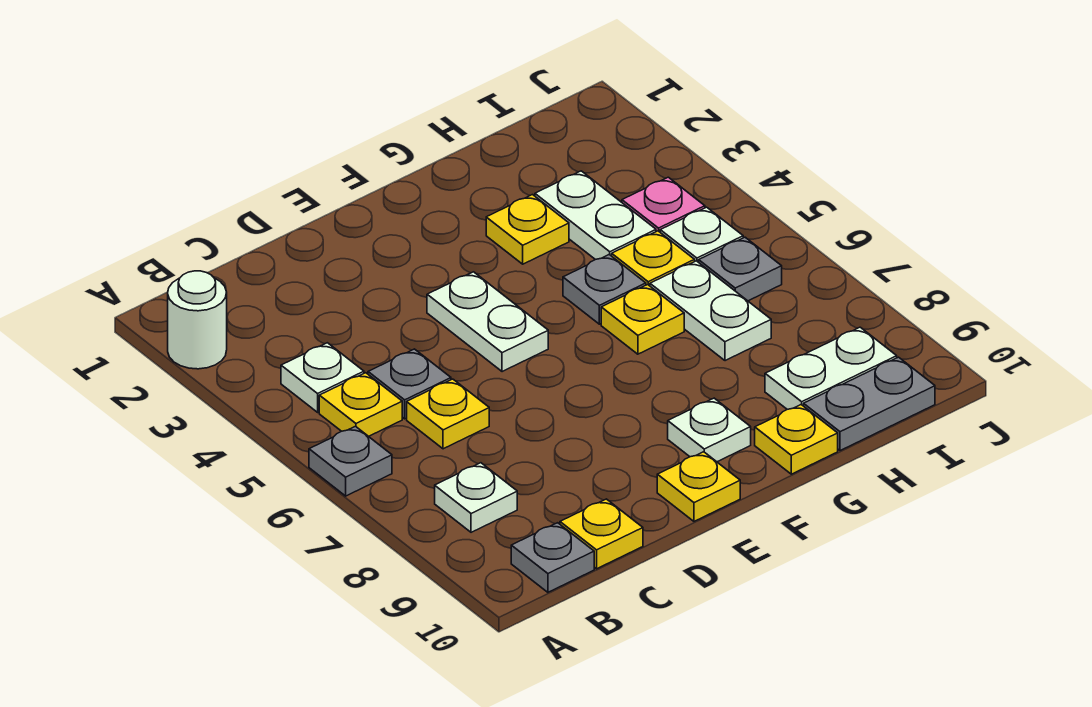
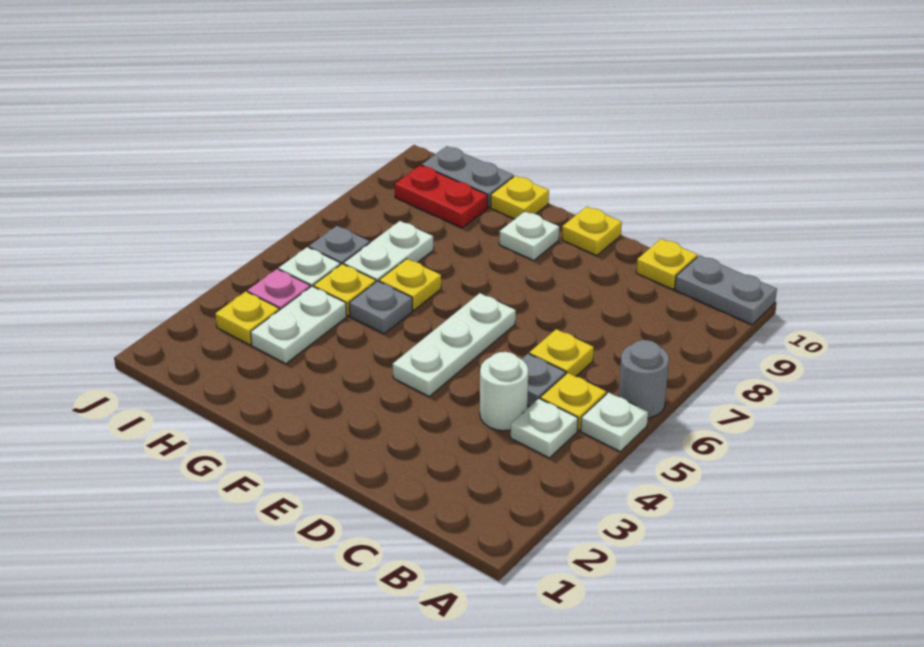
white 1x1 round brick [168,271,227,369] -> white 1x1 round brick moved to [480,352,528,431]
grey 1x1 plate [309,426,392,496] -> grey 1x1 round brick [619,340,669,418]
white 1x1 plate [435,463,517,532] -> white 1x1 plate moved to [581,392,648,451]
grey 1x1 plate [511,523,594,592] -> grey 1x2 plate [675,255,777,325]
white 1x2 plate [427,272,548,372] -> white 1x3 plate [393,293,516,396]
yellow 1x1 plate [486,195,569,264] -> yellow 1x1 plate moved to [215,292,279,345]
white 1x2 plate [765,327,897,409] -> red 1x2 plate [395,165,488,228]

